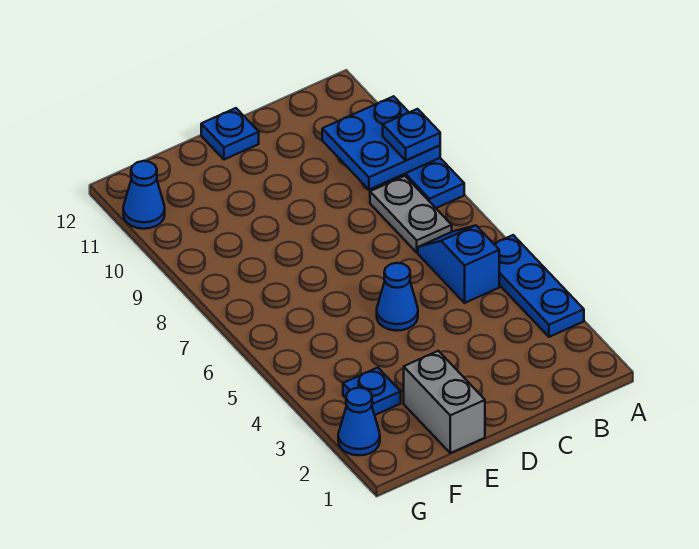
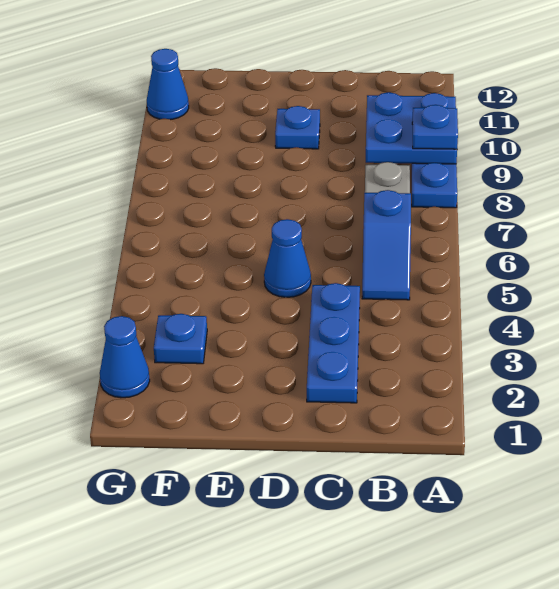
blue 1x3 plate [494,235,584,337] -> blue 1x3 plate moved to [307,283,360,403]
blue 1x2 slope [418,225,499,303] -> blue 1x2 slope turned to [362,190,411,300]
blue 1x1 plate [201,108,259,160] -> blue 1x1 plate moved to [275,106,320,149]
grey 1x2 brick [404,351,485,453] -> none

